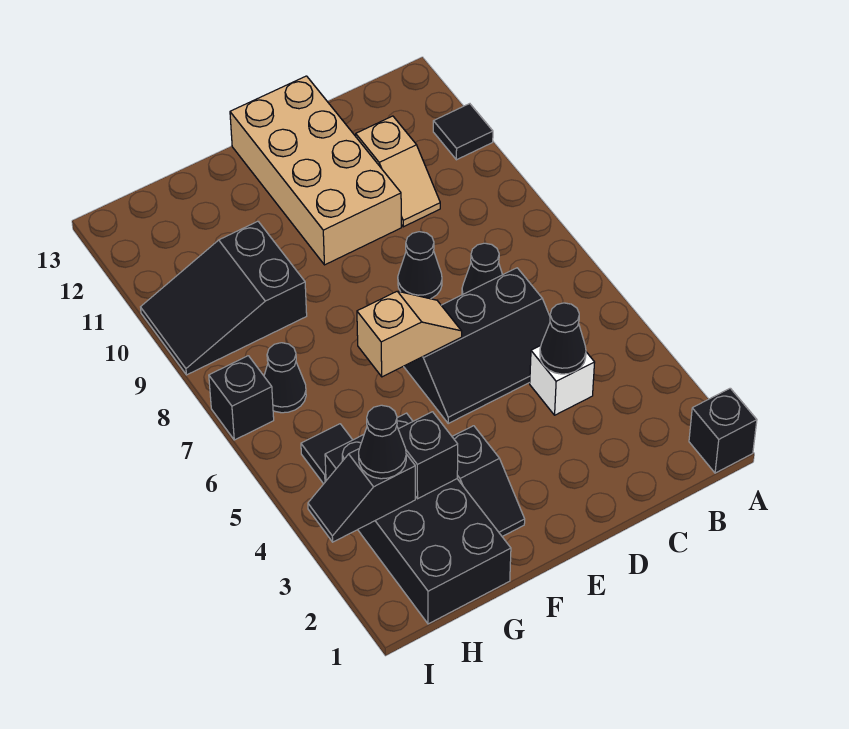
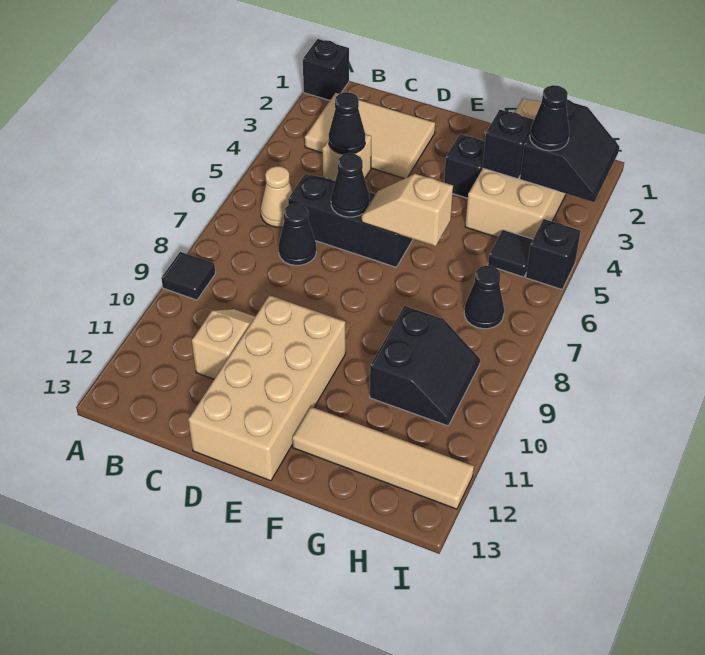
black 1x1 tile [433,104,493,160] -> black 1x1 tile moved to [161,252,215,300]
none -> tan 2x3 tile [305,93,435,179]
none -> tan 1x1 cone [261,166,293,227]
white 1x1 brick [530,346,595,415] -> tan 1x1 brick [322,134,371,181]
black 1x1 cone [398,232,442,299] -> black 1x1 cone moved to [331,153,370,217]
none -> tan 1x4 tile [292,407,474,509]
black 2x4 brick [325,413,511,624] -> tan 2x4 brick [465,98,566,239]
black 2x3 slope [141,221,307,375] -> black 2x2 slope [370,306,480,426]
black 1x2 slope [308,449,415,542] -> black 2x2 slope [520,99,620,202]
black 1x1 brick [209,356,274,440] -> black 1x1 brick moved to [526,219,580,289]

